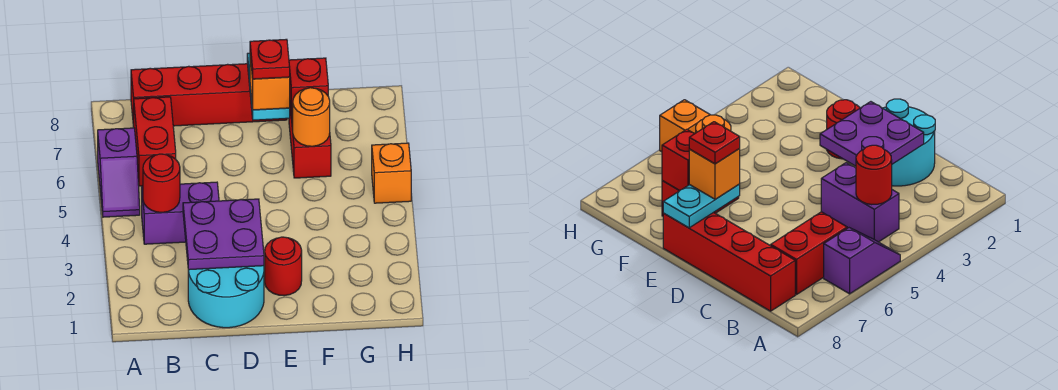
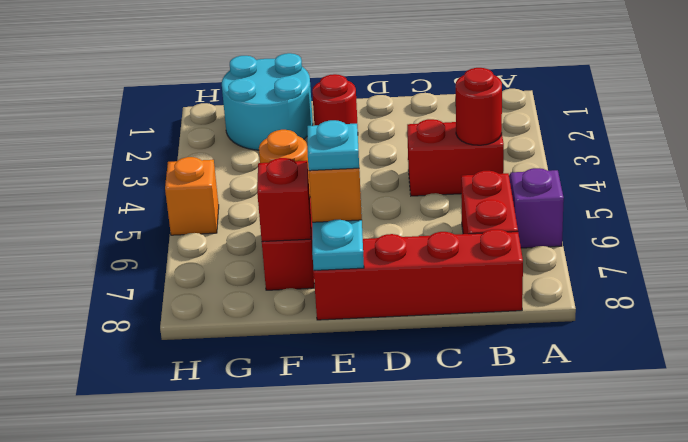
purple 1x2 brick [142,182,219,244] -> red 1x2 brick [407,119,504,196]
cyan 2x2 round brick [188,266,264,328] -> cyan 2x2 round brick moved to [222,53,313,150]
purple 2x2 plate [183,199,264,270] -> none
red 1x1 plate [250,39,290,79] -> cyan 1x1 plate [307,120,359,171]

